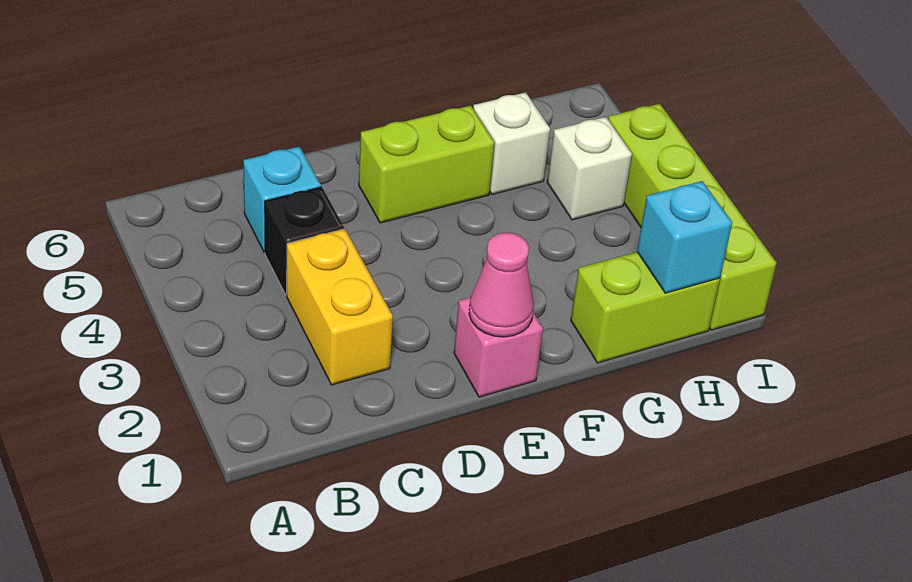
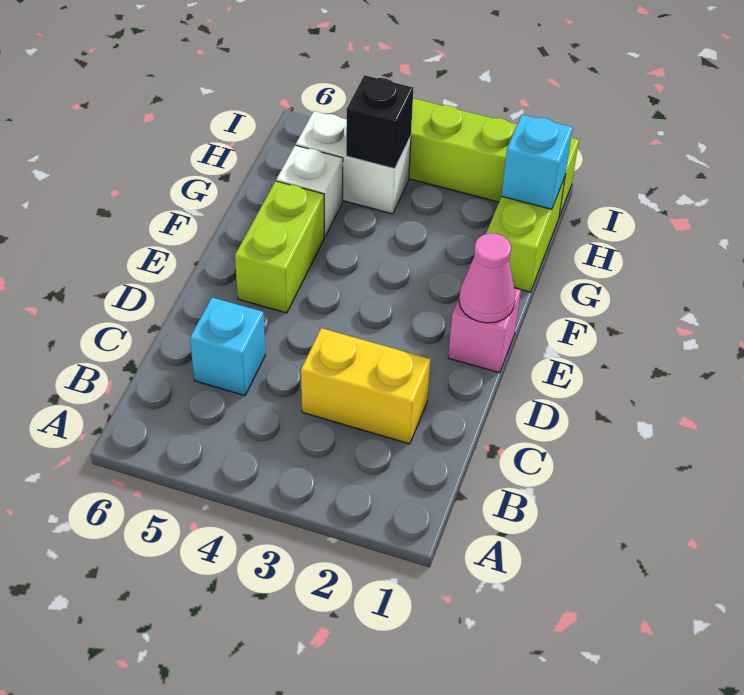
black 1x1 brick [265,187,344,295] -> black 1x1 brick moved to [346,75,413,169]
white 1x1 brick [547,117,632,220] -> white 1x2 brick [296,111,411,214]

